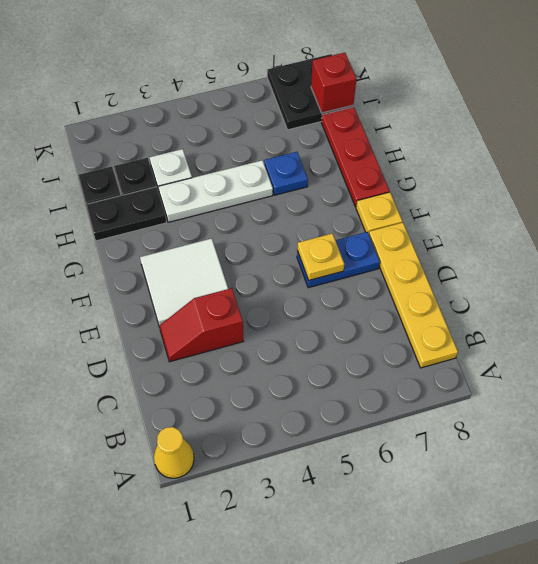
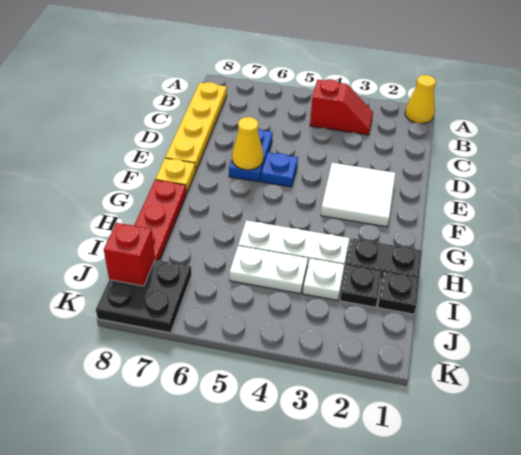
red 1x2 slope [159,288,244,362] -> red 1x2 slope moved to [310,79,373,135]
blue 1x2 plate [297,232,380,288] -> blue 1x2 plate turned to [229,128,273,182]
yellow 1x1 plate [297,233,344,280] -> yellow 1x1 cone [232,117,263,170]
blue 1x1 plate [264,152,308,195] -> blue 1x1 plate moved to [261,152,298,187]
none -> white 1x2 plate [230,246,308,294]

